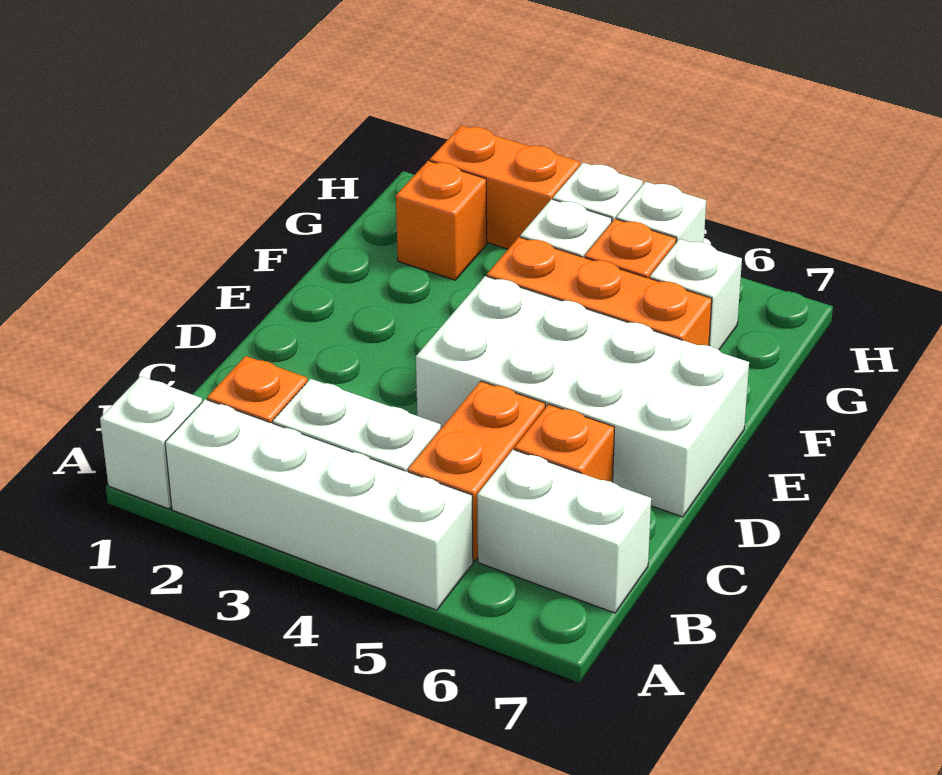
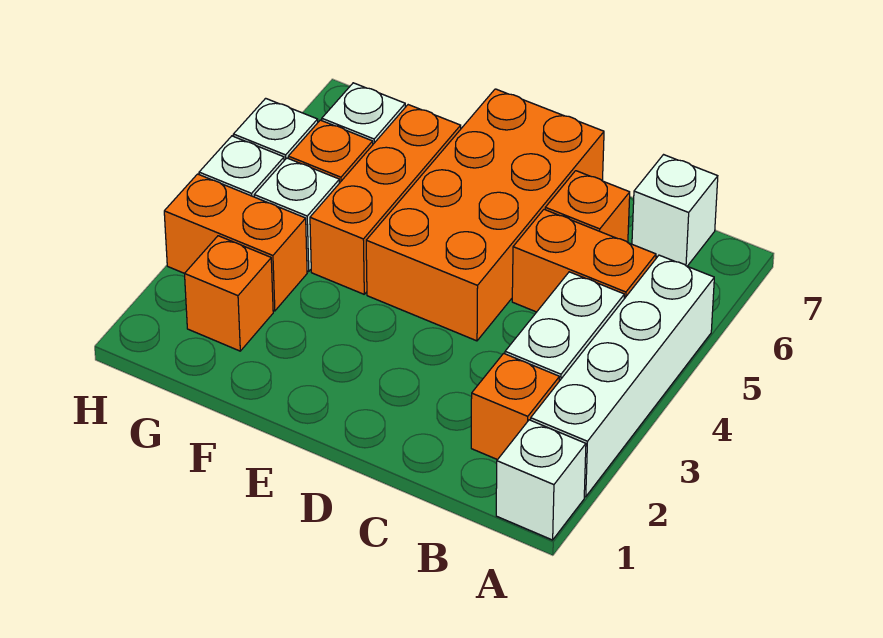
white 1x2 brick [477,450,651,613] -> white 1x1 brick [632,155,718,266]
white 2x4 brick [416,276,749,517] -> orange 2x4 brick [366,89,604,341]
orange 1x2 brick [430,125,580,249] -> orange 1x2 brick turned to [164,174,307,311]

